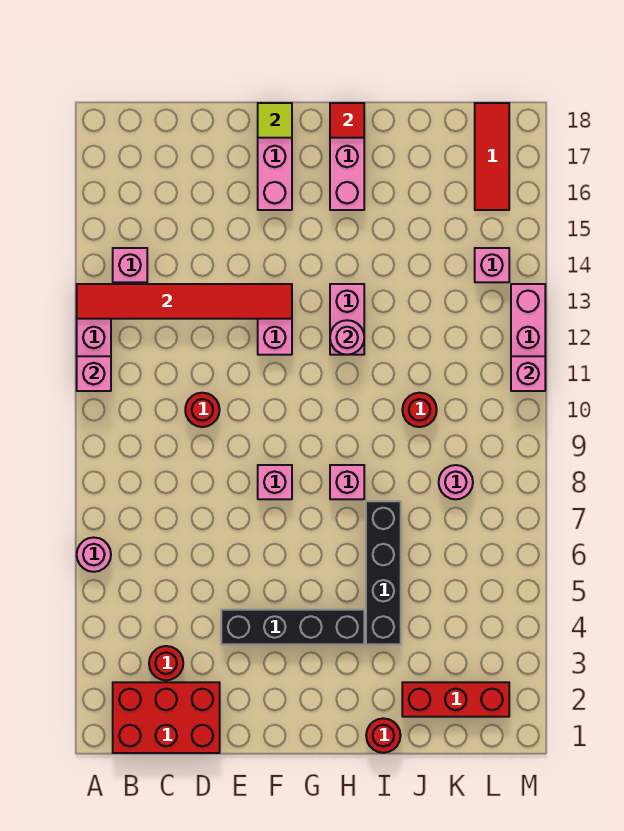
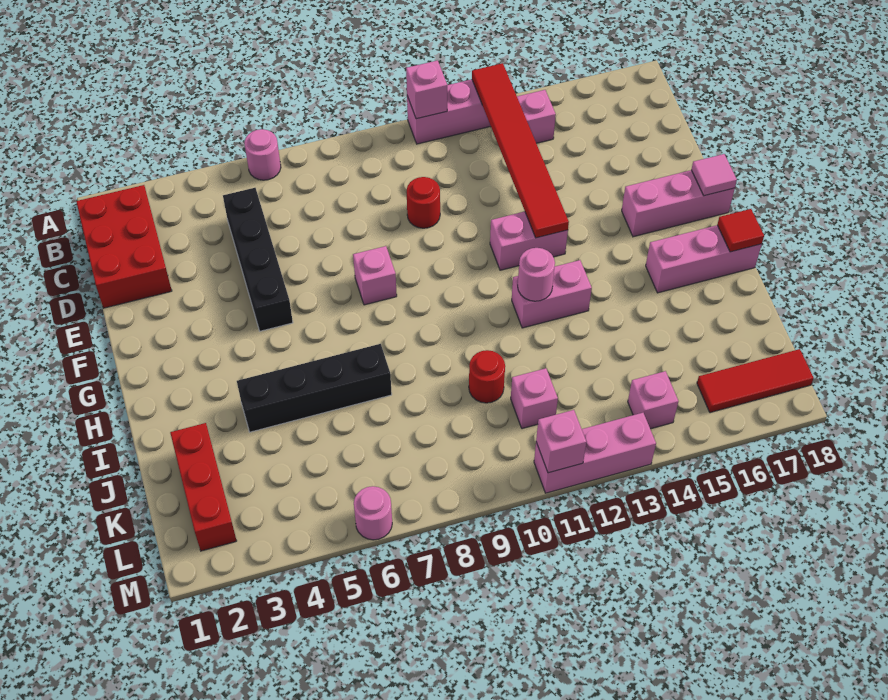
red 1x1 round brick [149,646,183,680] -> none
black 1x4 brick [221,610,364,644] -> black 1x4 brick moved to [223,188,293,331]
lime 1x1 tile [258,103,292,138] -> pink 1x1 tile [691,154,737,196]
pink 1x1 brick [330,465,364,499] -> pink 1x1 brick moved to [511,368,558,429]
red 1x1 round brick [366,718,401,753] -> none
pink 1x1 round brick [439,465,473,499] -> pink 1x1 round brick moved to [354,486,392,540]

